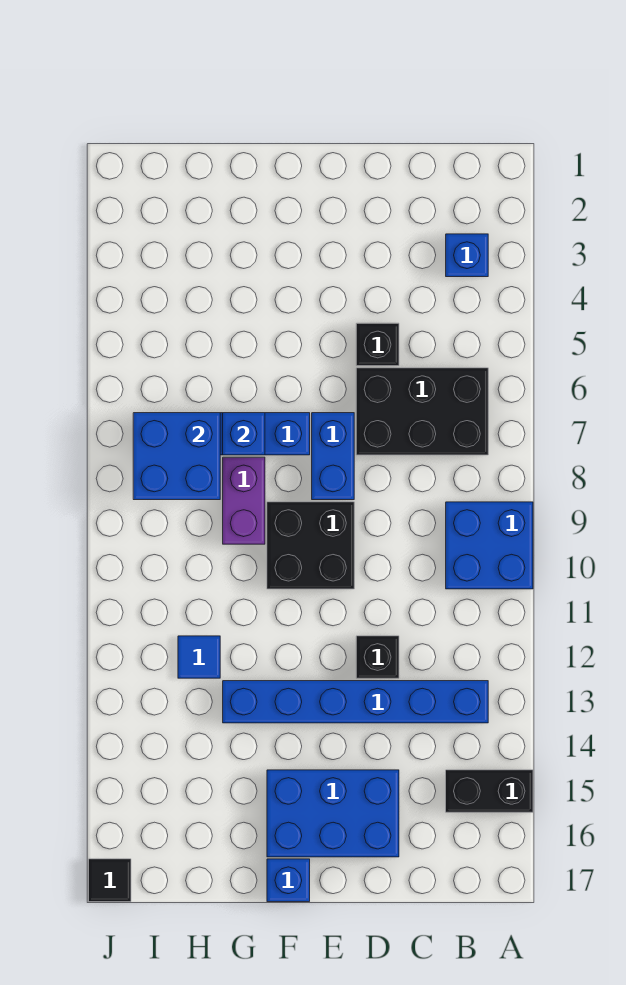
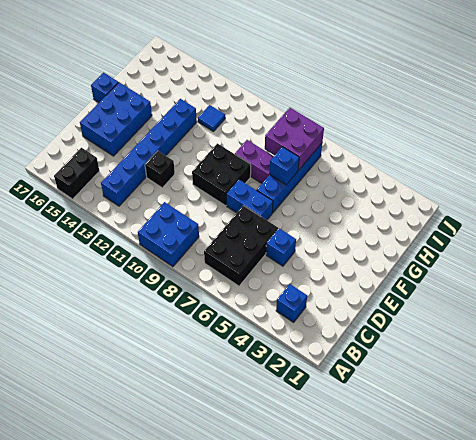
black 1x1 brick [356,323,399,366] -> blue 1x1 brick [266,228,296,266]
blue 2x2 brick [133,413,220,500] -> purple 2x2 brick [265,108,324,170]
black 1x1 tile [89,859,131,902] -> none

